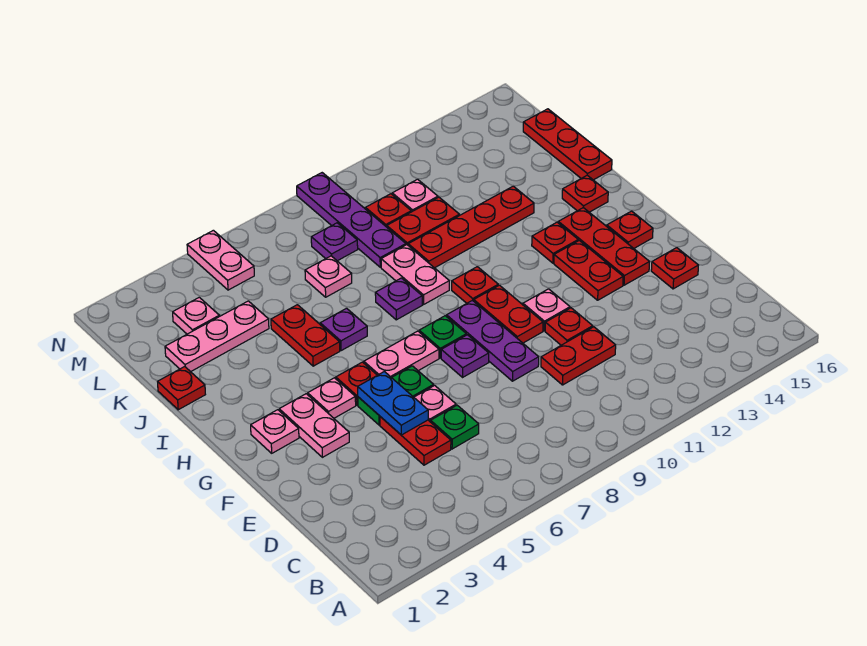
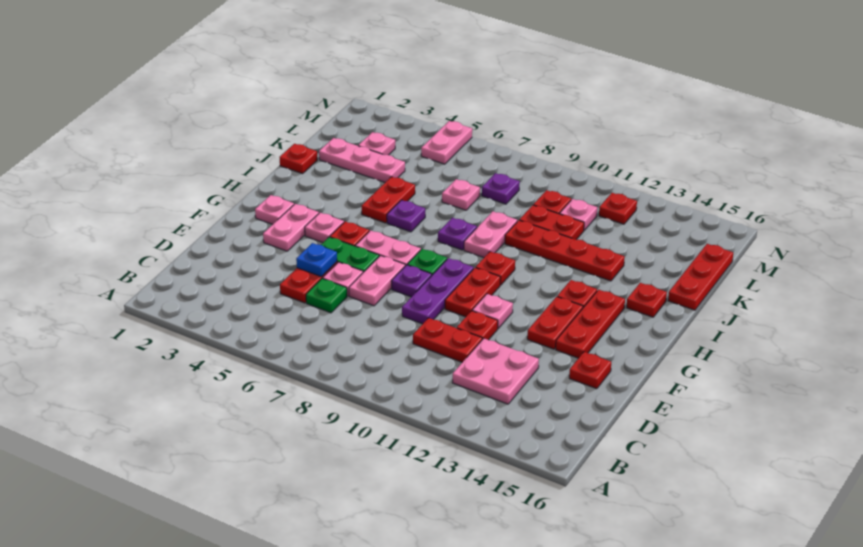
none -> pink 2x2 plate [452,338,539,404]
blue 1x2 plate [358,372,428,435] -> blue 1x1 plate [296,243,337,277]
none -> pink 1x2 plate [349,255,405,306]
red 1x1 plate [607,211,653,248] -> red 1x1 plate moved to [599,193,637,224]
purple 1x4 plate [297,173,406,267] -> none

